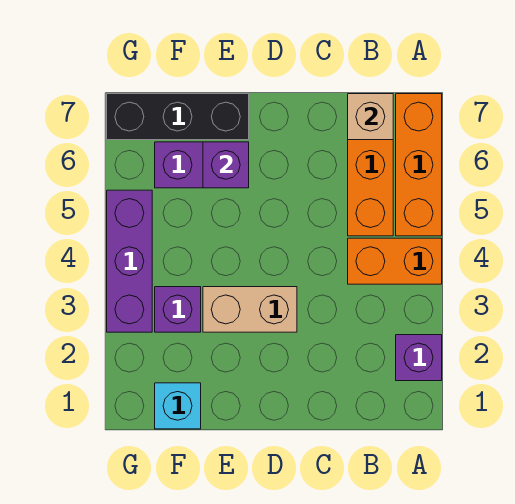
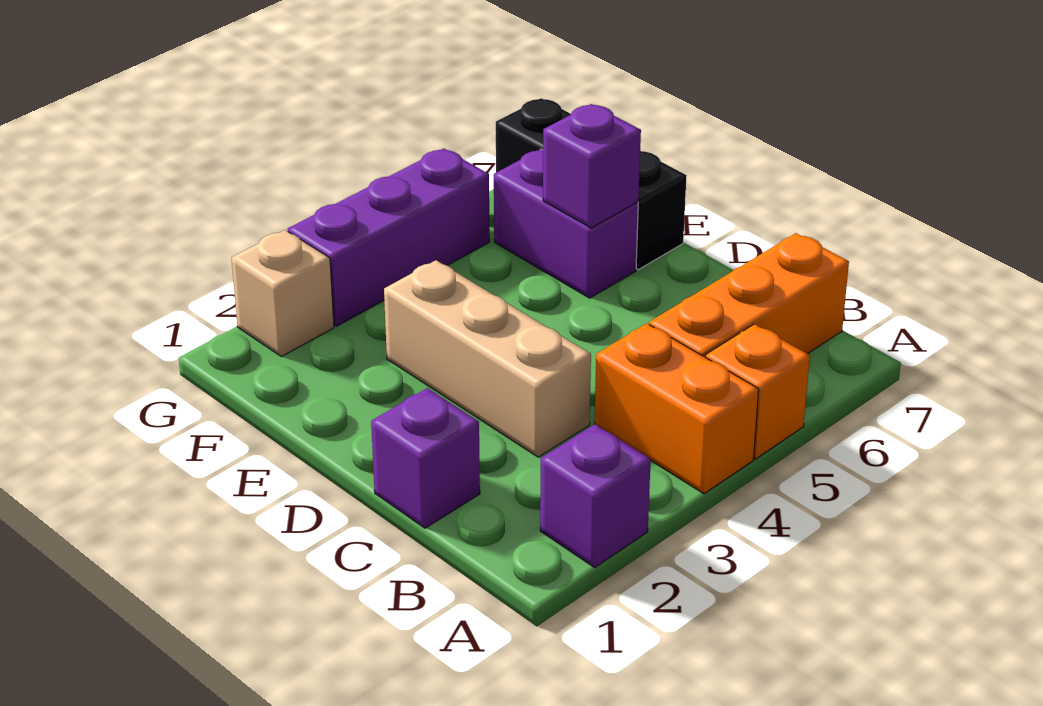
orange 1x3 brick [396,94,442,236] -> orange 1x1 brick [706,324,810,459]
tan 1x1 brick [348,94,393,140] -> tan 1x1 brick moved to [232,230,334,357]
tan 1x2 brick [203,287,297,332] -> tan 1x3 brick [384,260,591,457]
cyan 1x1 brick [155,383,201,429] -> none
purple 1x1 brick [155,287,201,332] -> purple 1x1 brick moved to [371,388,480,528]

